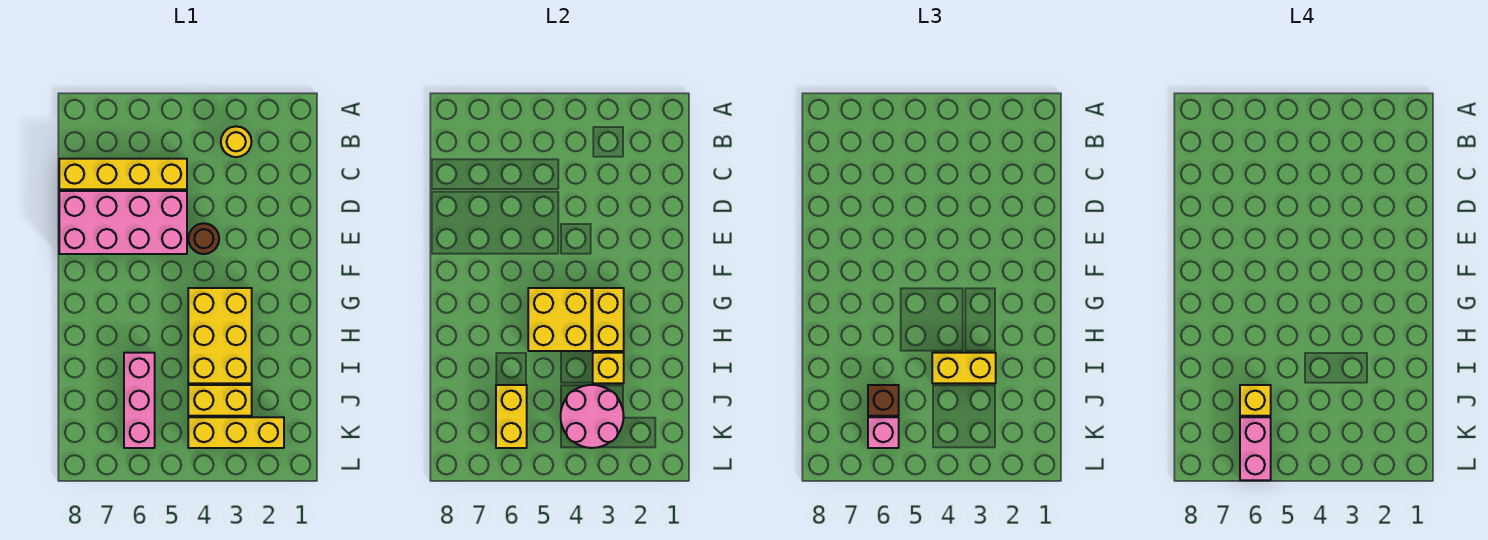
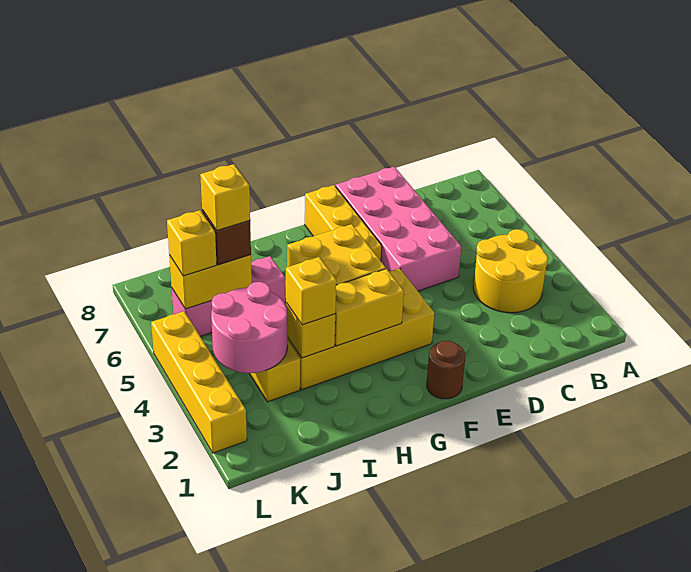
yellow 1x1 round brick [221,126,252,157] -> yellow 2x2 round brick [473,229,548,313]
yellow 1x4 brick [59,159,187,189] -> yellow 1x4 brick moved to [151,311,247,453]
brown 1x1 round brick [189,223,219,254] -> brown 1x1 round brick moved to [427,341,465,399]
yellow 2x3 brick [188,288,252,383] -> yellow 2x4 brick [288,268,434,390]
yellow 1x2 brick [932,353,996,383] -> yellow 1x1 brick [286,257,336,325]
yellow 1x3 brick [188,417,284,448] -> yellow 1x3 brick moved to [305,185,382,261]
pink 1x1 brick [868,417,899,448] -> yellow 1x1 brick [167,210,217,276]
pink 1x2 brick [1240,417,1271,480] -> none

